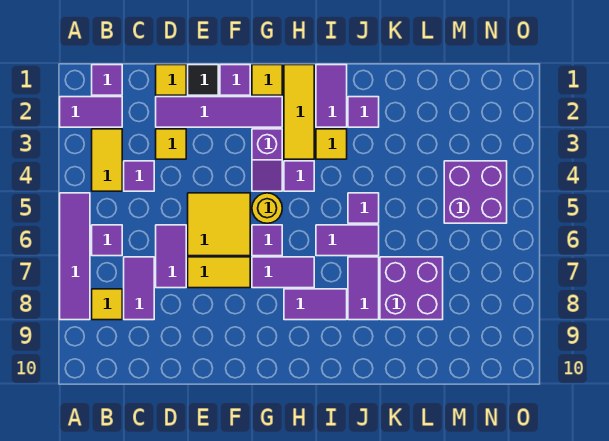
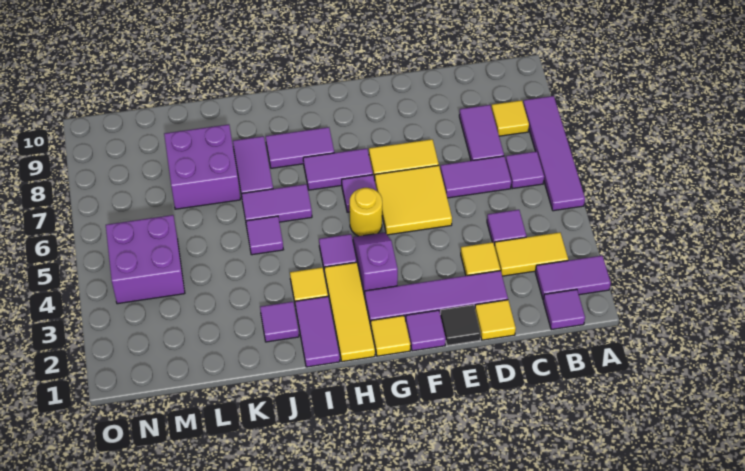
yellow 1x2 tile [92,129,122,191] -> yellow 1x2 tile turned to [494,232,568,276]
purple 1x2 tile [156,225,186,288] -> purple 1x2 tile turned to [440,156,511,198]

